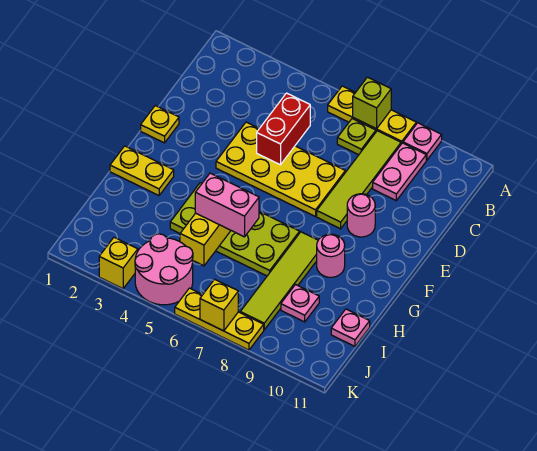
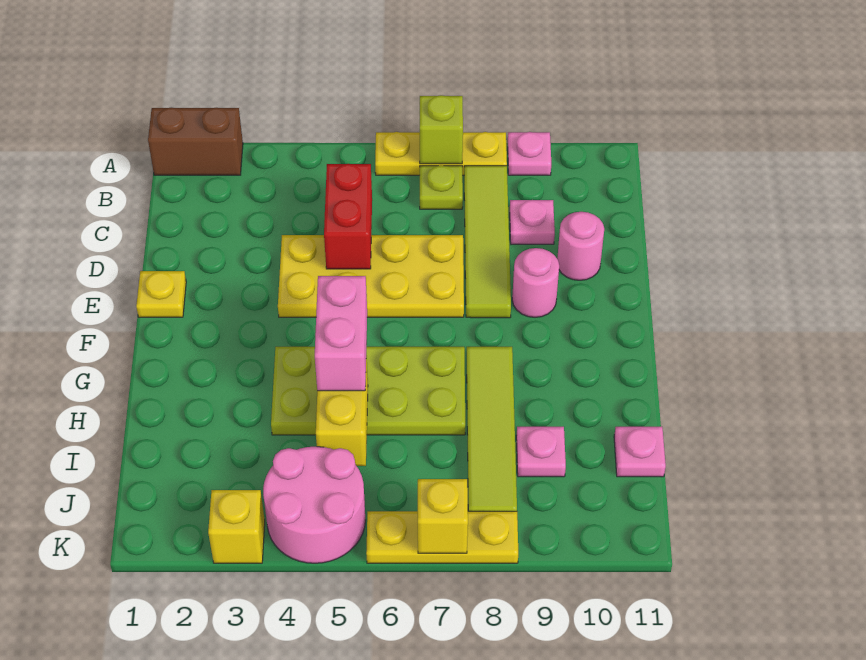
none -> brown 1x2 brick [148,108,243,175]
pink 1x2 plate [373,143,426,200] -> pink 1x1 plate [510,200,555,244]
yellow 1x2 plate [110,146,174,195] -> none
pink 1x1 round brick [317,234,345,277] -> pink 1x1 round brick moved to [557,212,604,280]
pink 1x2 brick [195,173,259,237] -> pink 1x2 brick turned to [315,276,367,391]

